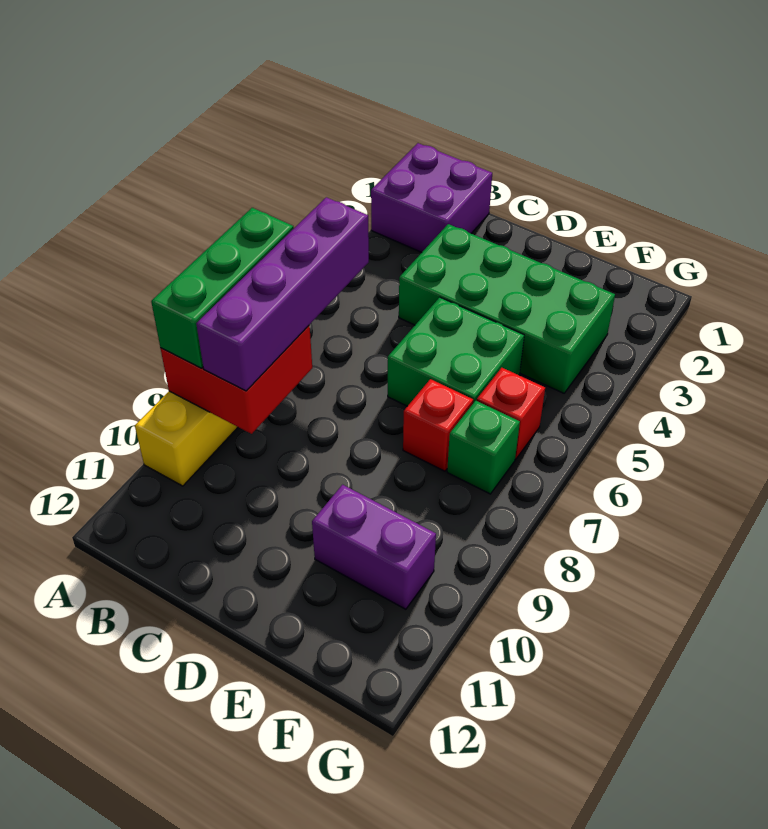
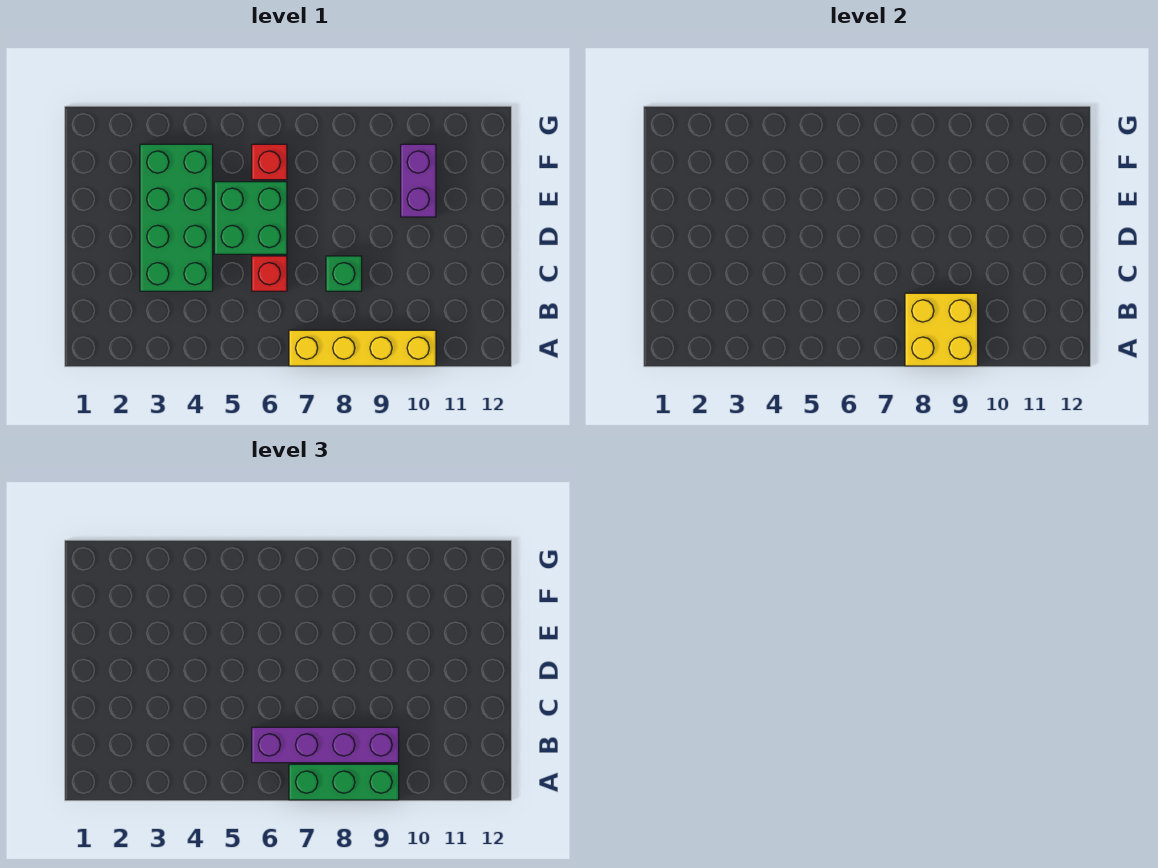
purple 2x2 brick [371,143,492,252] -> none
red 2x2 brick [161,325,312,434] -> yellow 2x2 brick [905,293,978,366]
red 1x1 brick [403,379,473,471] -> red 1x1 brick moved to [252,256,287,291]
green 1x1 brick [447,401,520,494] -> green 1x1 brick moved to [326,256,362,291]

